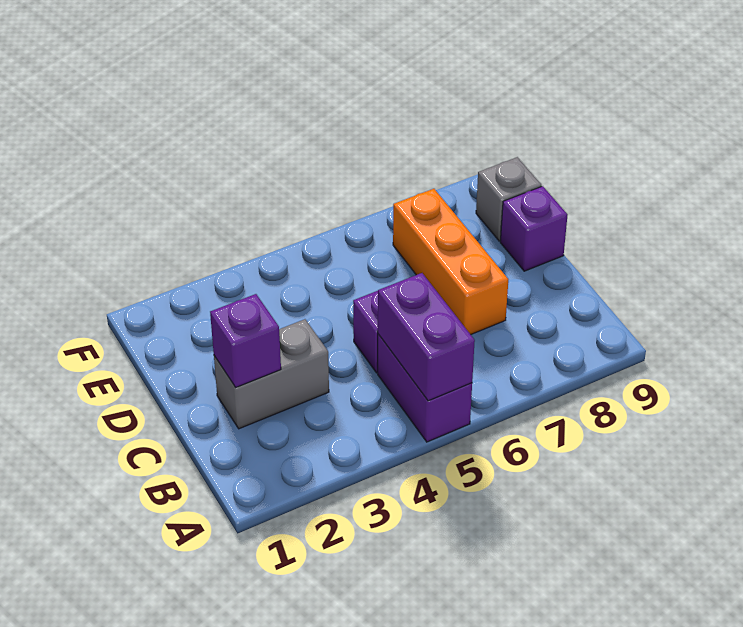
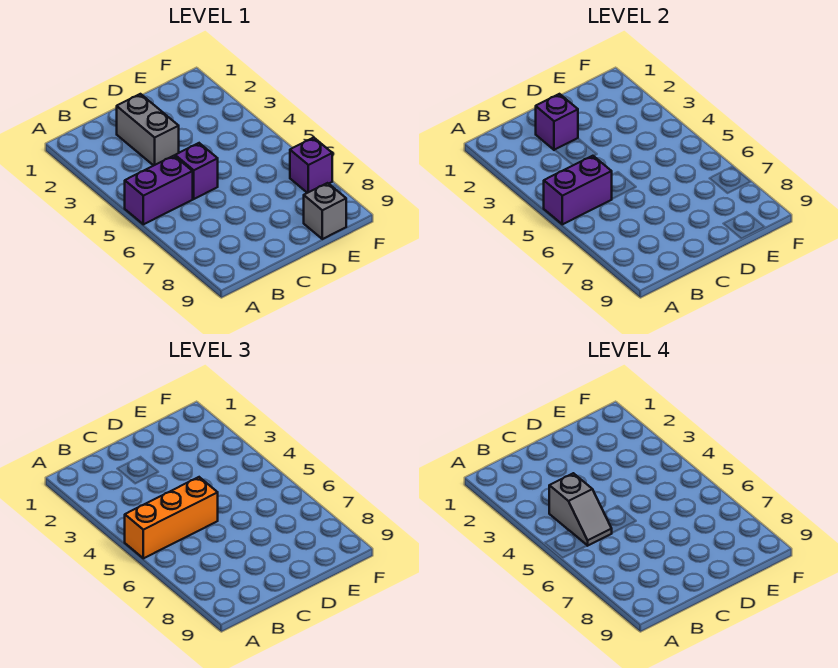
none -> grey 1x2 slope [549,473,612,546]
orange 1x3 brick [393,189,508,335] -> orange 1x3 brick moved to [125,477,218,558]
purple 1x1 brick [500,186,567,271] -> purple 1x1 brick moved to [290,138,332,193]

